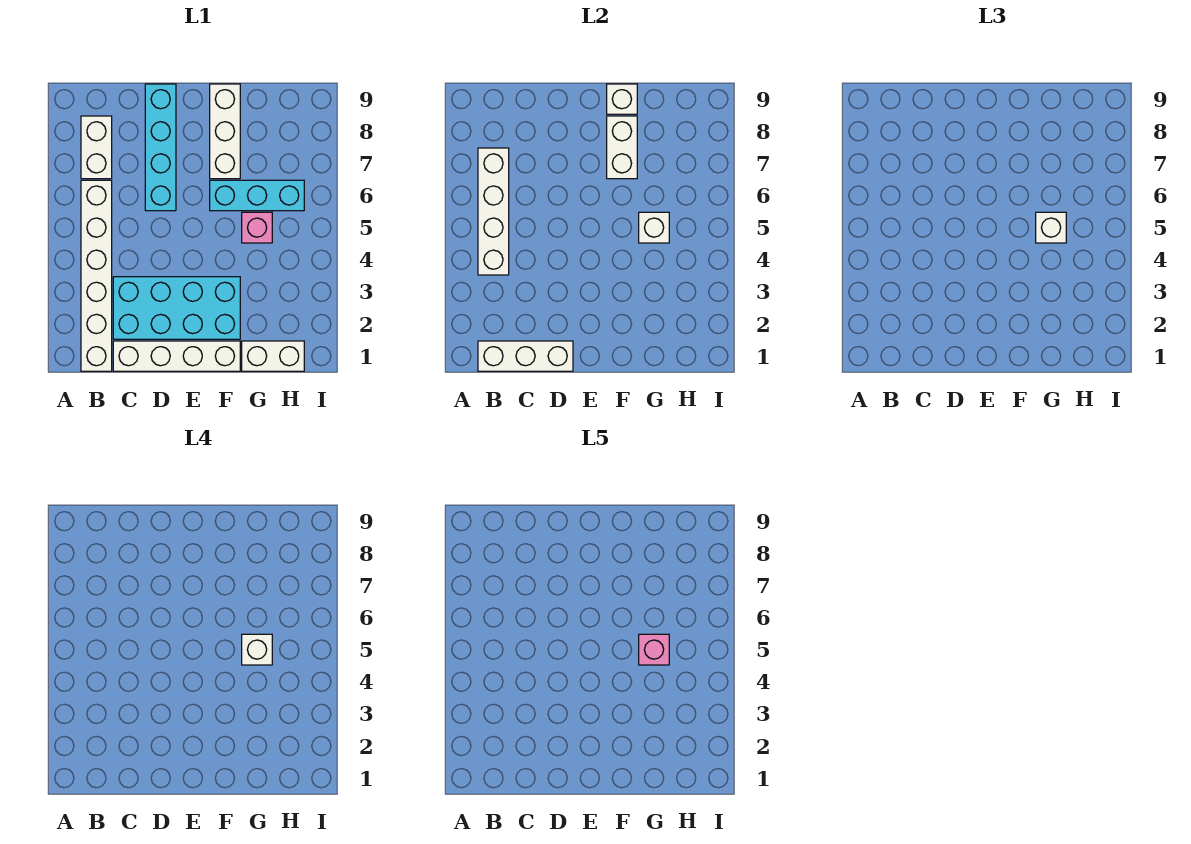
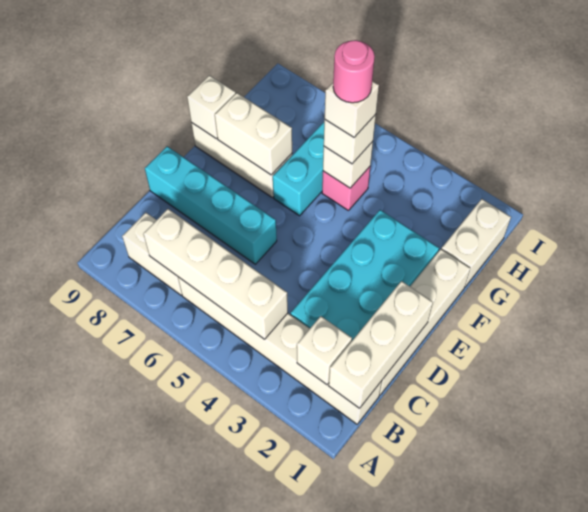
none -> white 1x1 brick [297,316,352,385]
pink 1x1 brick [639,634,669,665] -> pink 1x1 round brick [333,40,375,103]

